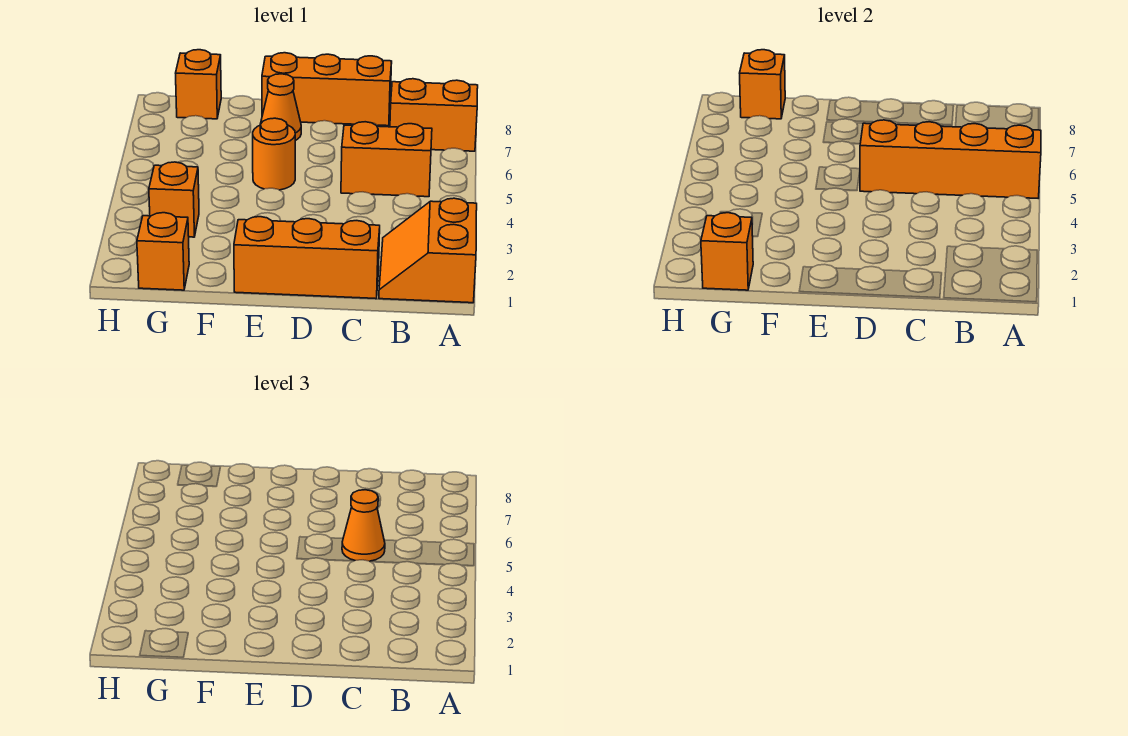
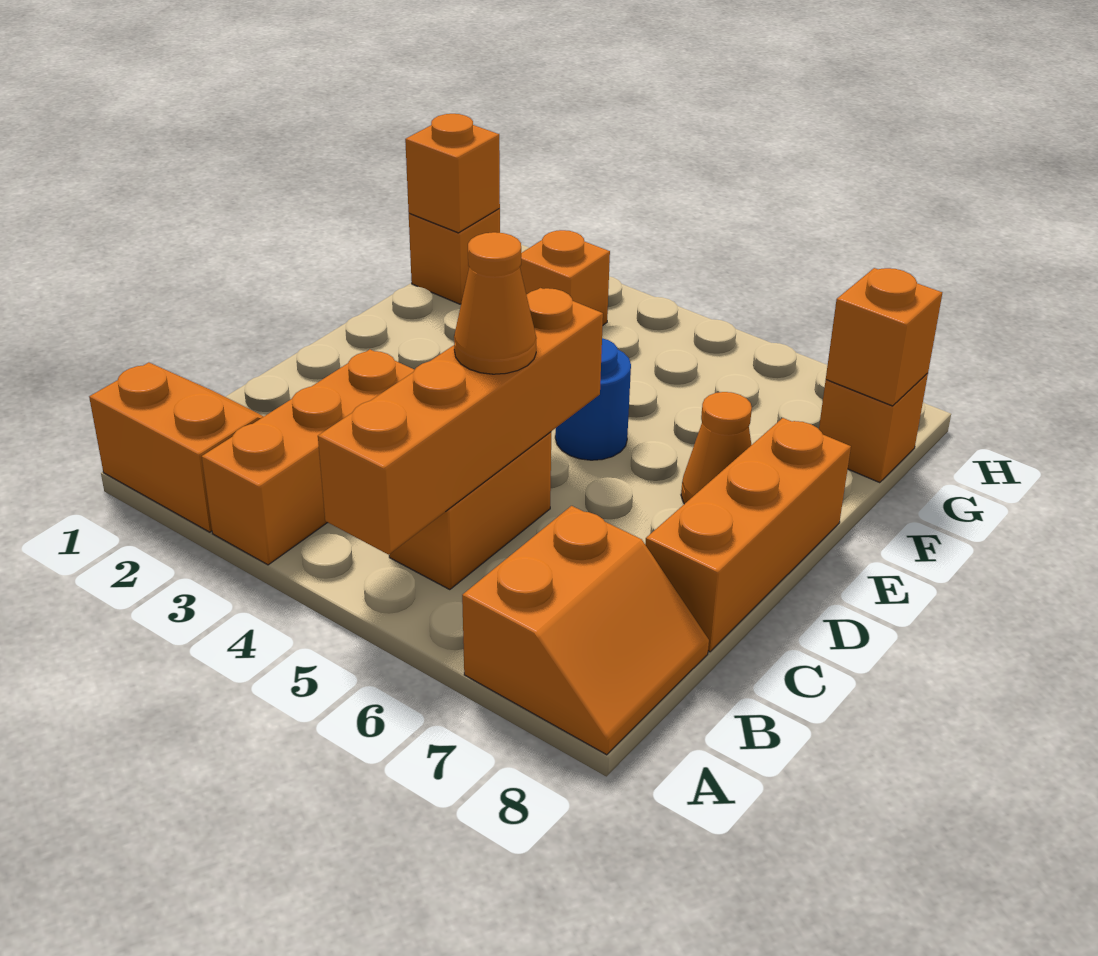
orange 1x3 brick [234,217,380,299] -> orange 1x3 brick moved to [202,349,414,565]
orange 1x1 round brick [253,118,295,190] -> blue 1x1 round brick [555,338,631,460]

